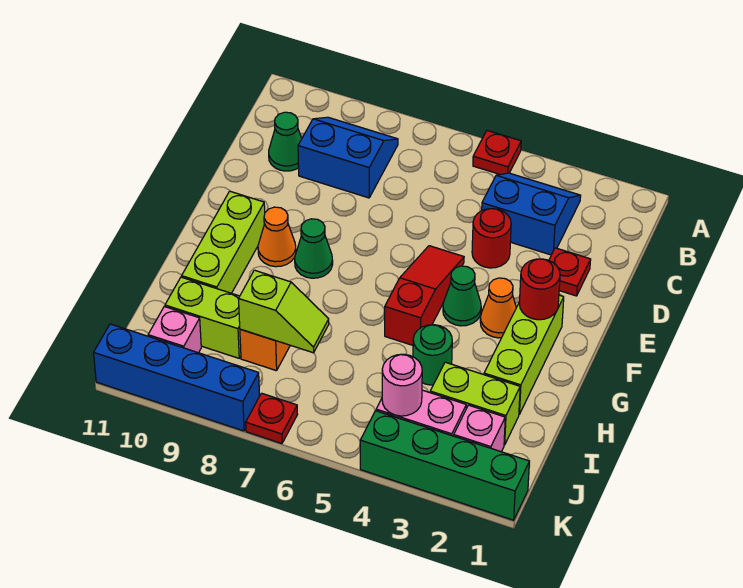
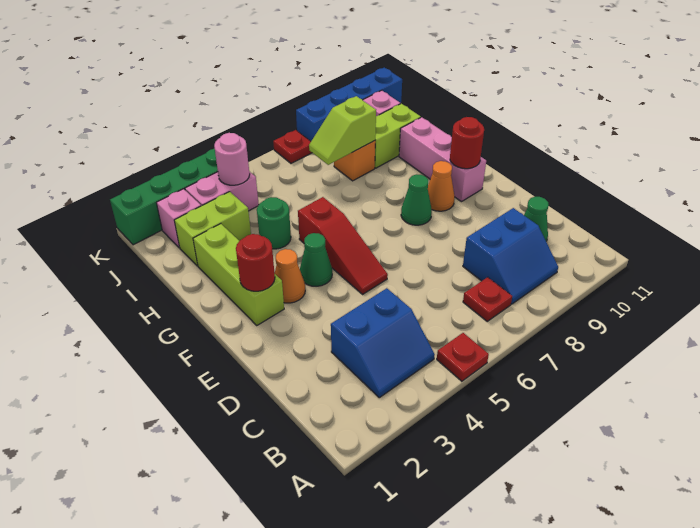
red 1x1 plate [549,248,591,296] -> red 1x1 plate moved to [463,277,512,321]
red 1x1 round brick [472,209,511,268] -> red 1x1 round brick moved to [450,117,484,169]
lime 1x3 brick [182,191,265,293] -> pink 1x3 brick [399,117,486,202]

